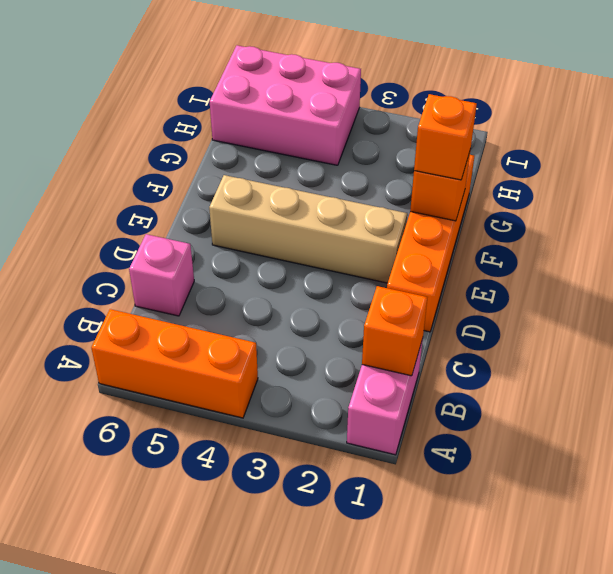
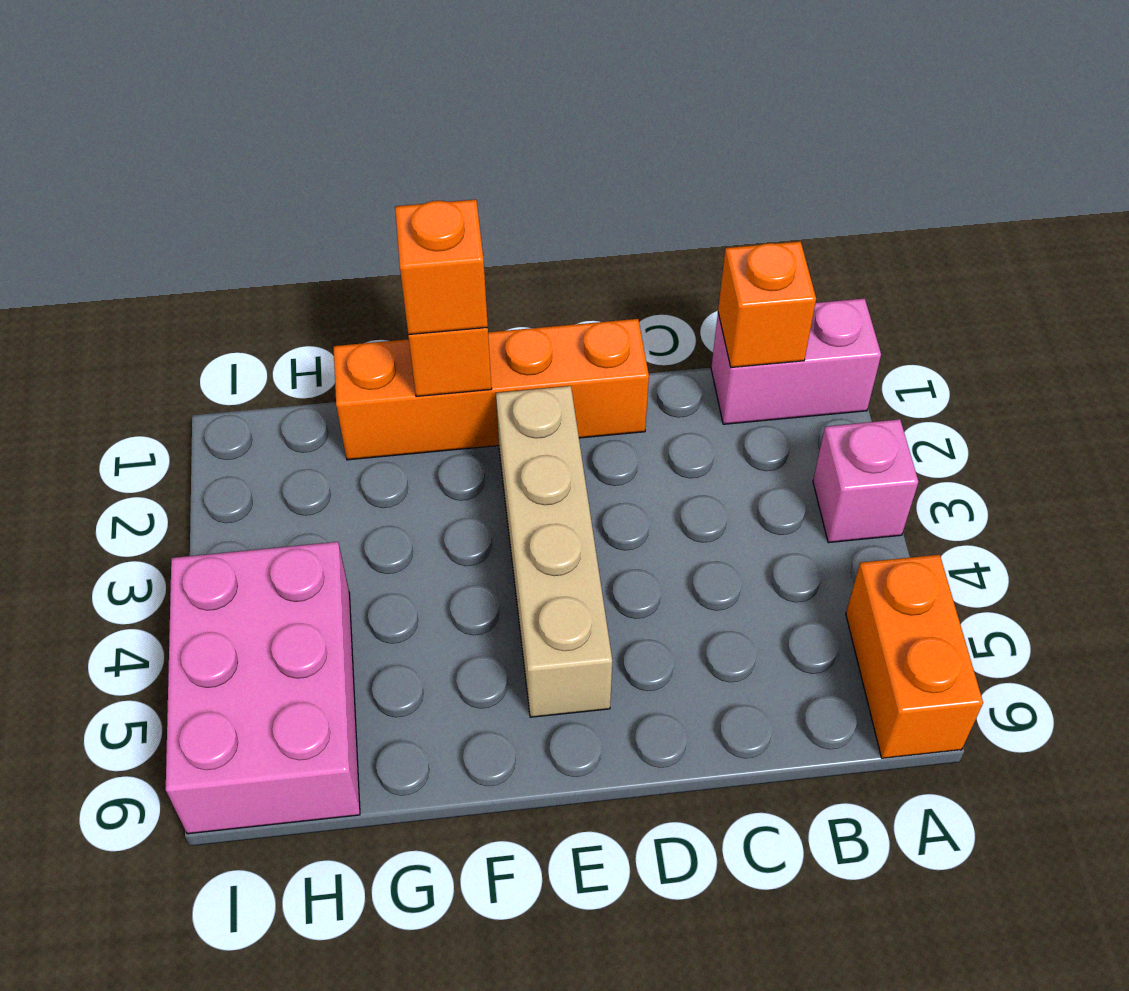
orange 1x3 brick [91,309,258,418] -> orange 1x2 brick [846,555,983,758]
pink 1x1 brick [129,234,194,316] -> pink 1x1 brick moved to [813,419,918,543]

